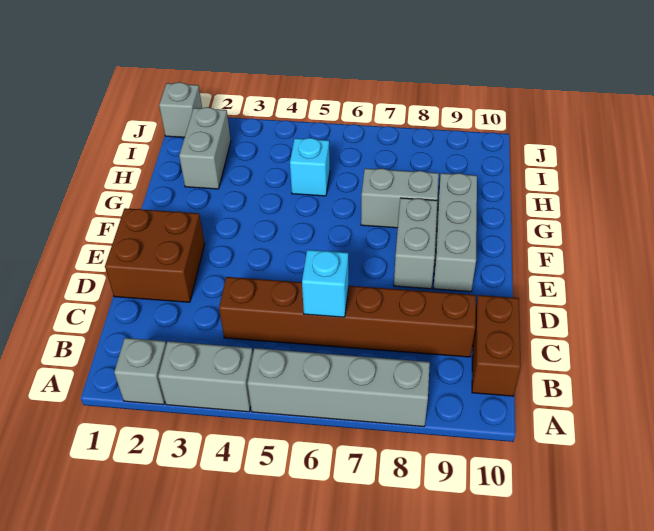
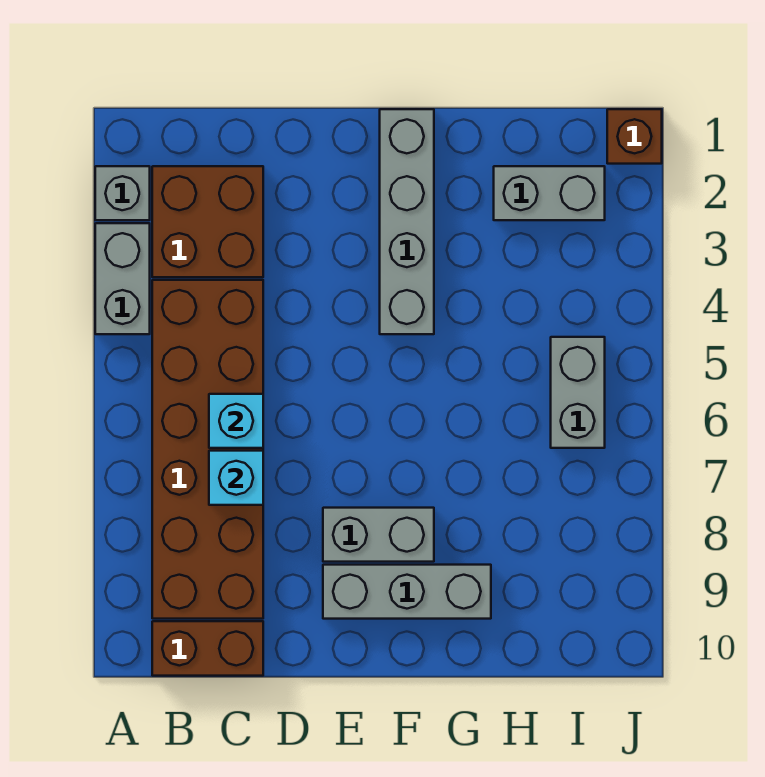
grey 1x4 brick [247,348,430,427] -> grey 1x4 brick moved to [380,109,434,334]
brown 1x6 brick [219,277,476,357] -> brown 2x6 brick [152,280,263,619]
brown 2x2 brick [105,208,205,302] -> brown 2x2 brick moved to [152,166,263,277]
grey 1x2 brick [361,168,439,228] -> grey 1x2 brick moved to [551,337,605,448]
cyan 1x1 brick [290,138,330,196] -> cyan 1x1 brick moved to [209,451,263,505]
grey 1x1 brick [159,82,202,137] -> brown 1x1 brick [607,109,662,164]

